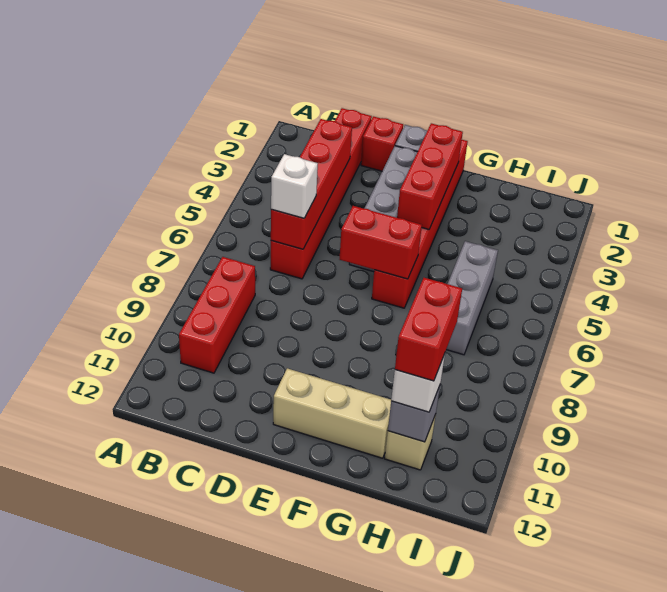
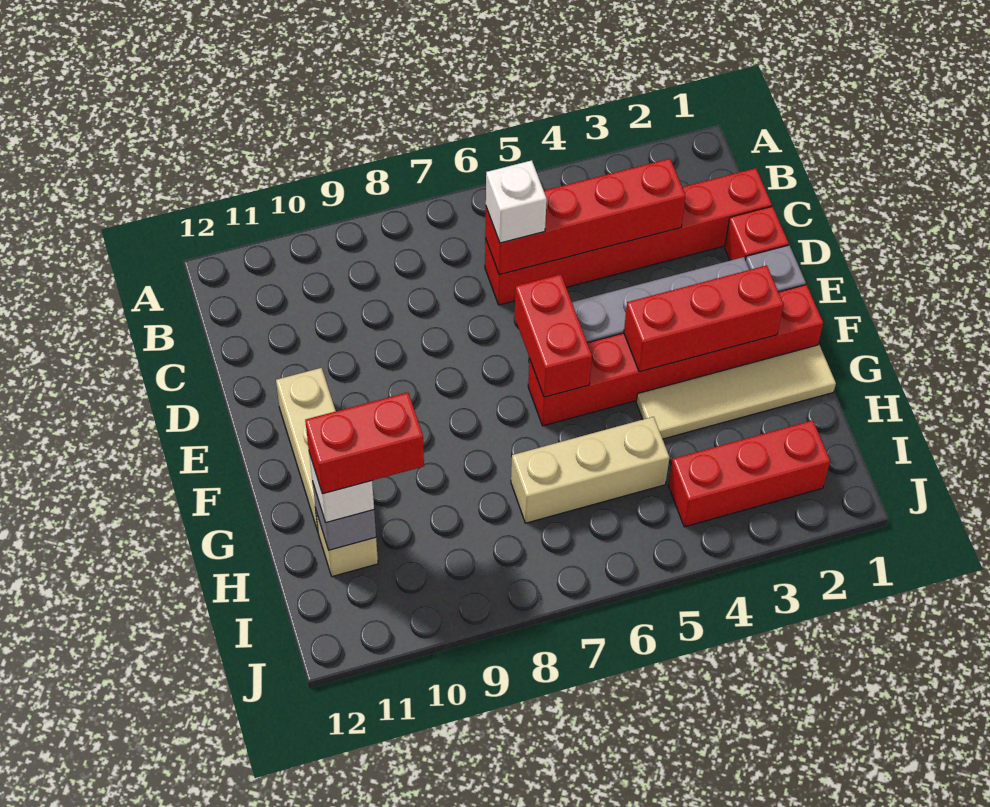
red 1x3 brick [179,257,255,373] -> red 1x3 brick moved to [669,420,830,527]
none -> tan 1x4 tile [636,345,836,439]
grey 1x3 brick [446,241,498,355] -> tan 1x3 brick [511,417,669,523]

